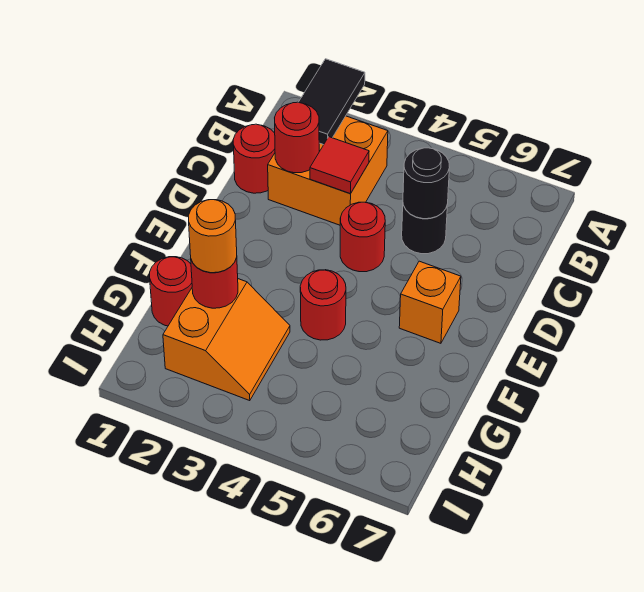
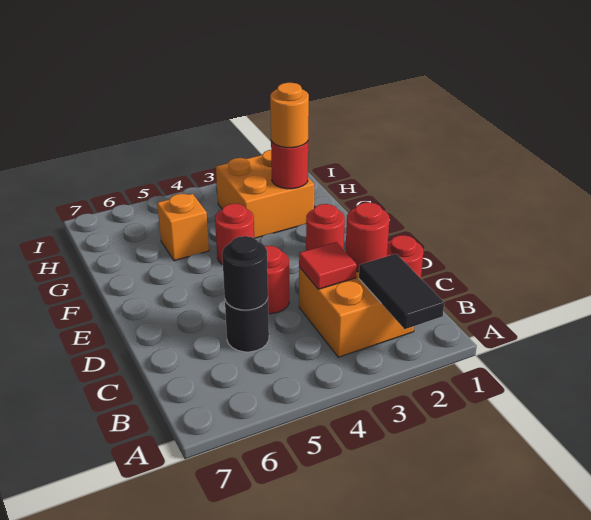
orange 1x1 brick [399,261,461,343] -> orange 1x1 brick moved to [157,194,209,261]
red 1x1 round brick [150,257,192,326] -> red 1x1 round brick moved to [306,204,345,251]
orange 2x2 slope [163,279,290,401] -> orange 2x2 brick [216,150,314,238]

